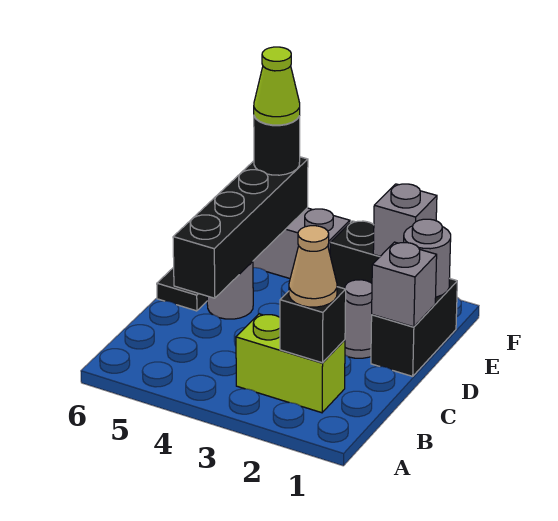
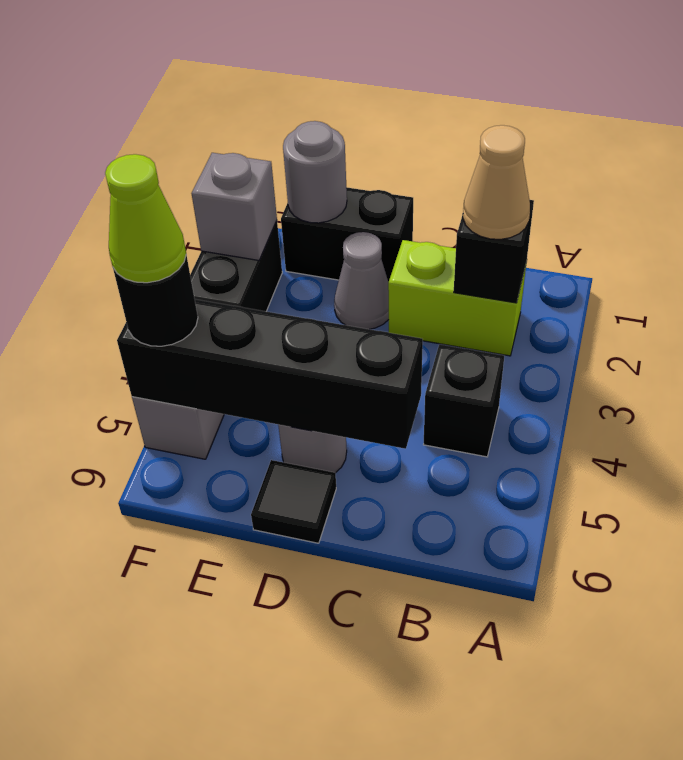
lime 1x2 brick [236,314,345,413] -> lime 1x2 brick turned to [388,240,526,356]
none -> black 1x1 brick [424,344,504,457]
grey 1x1 brick [372,242,437,327] -> none

